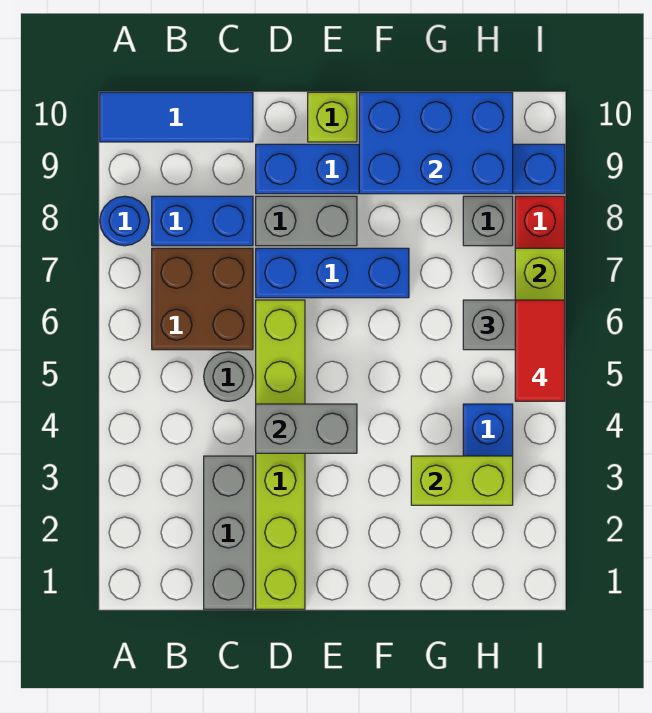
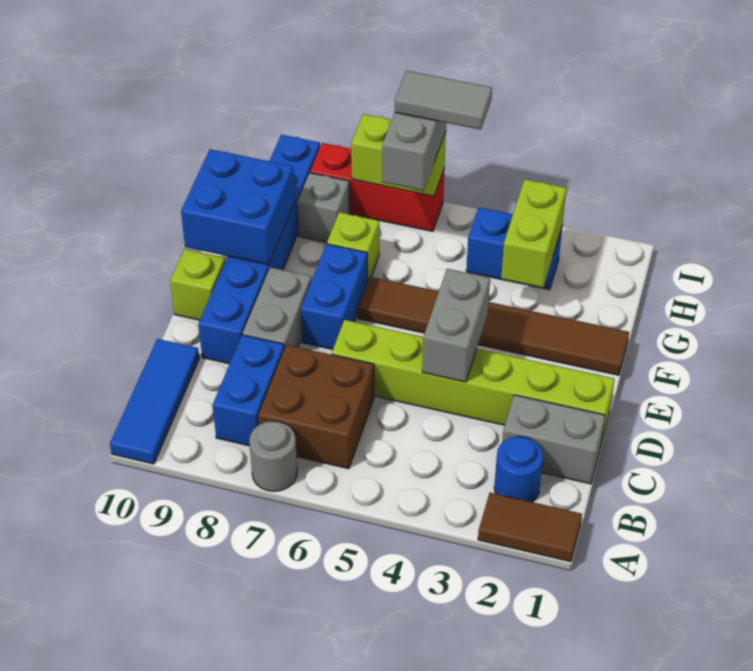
none -> brown 1x2 tile [478,493,582,562]
blue 1x1 round brick [100,196,149,246] -> blue 1x1 round brick moved to [494,436,543,502]
grey 1x3 brick [204,456,253,609] -> grey 1x2 brick [502,395,605,484]
grey 1x1 round brick [204,352,253,401] -> grey 1x1 round brick moved to [249,421,297,491]
blue 1x3 brick [256,248,409,298] -> blue 1x2 brick [301,244,367,350]
none -> brown 1x6 tile [358,277,629,375]
blue 2x3 brick [359,92,513,194] -> blue 2x2 brick [181,149,295,265]
none -> lime 1x1 brick [327,212,379,281]
red 1x2 tile [515,300,565,401] -> grey 1x2 tile [395,71,492,130]

